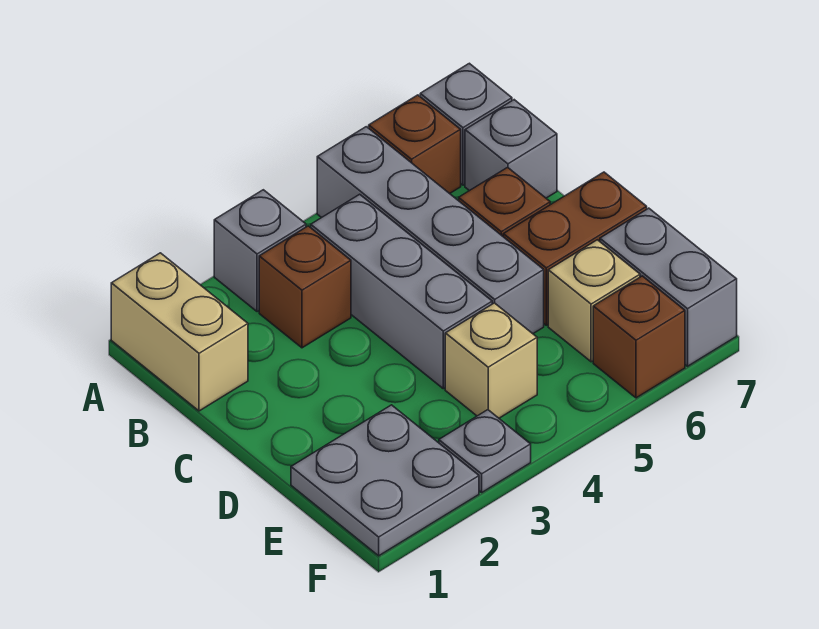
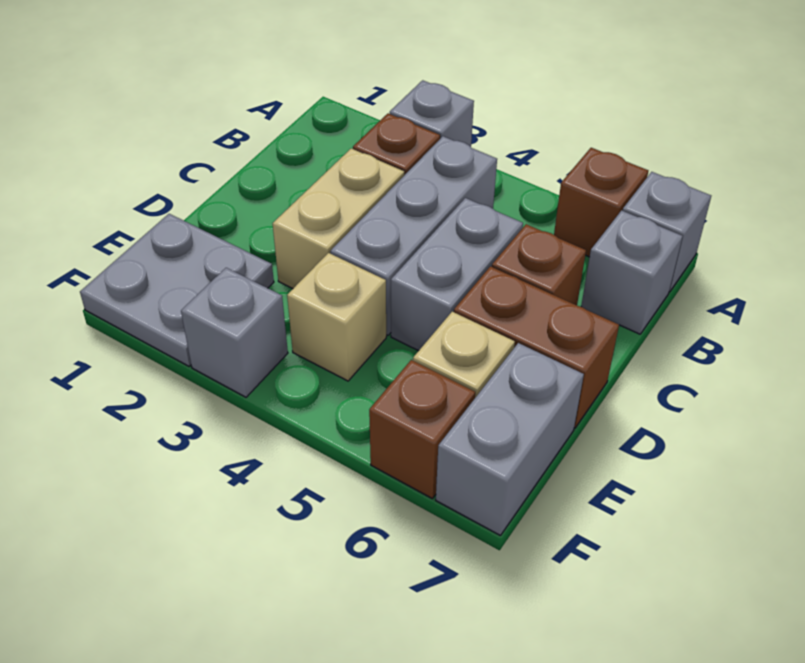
tan 1x2 brick [111,253,248,411] -> tan 1x2 brick moved to [273,148,404,289]
grey 1x4 brick [317,127,544,334] -> grey 1x2 brick [391,198,523,351]
grey 1x1 plate [439,410,531,493] -> grey 1x1 brick [181,268,288,397]

